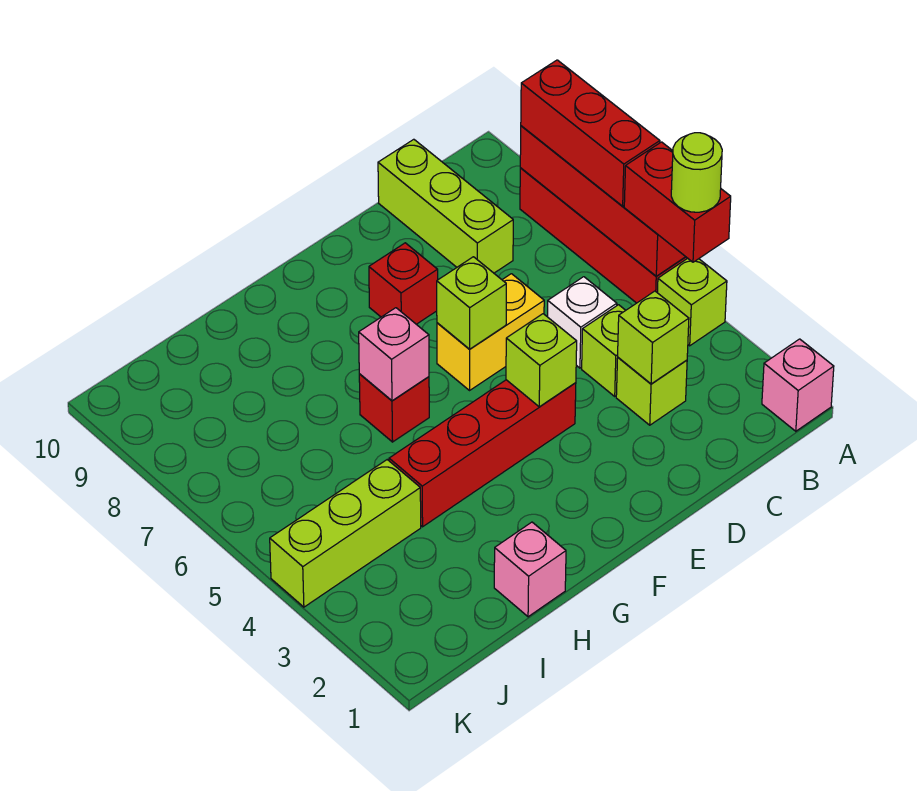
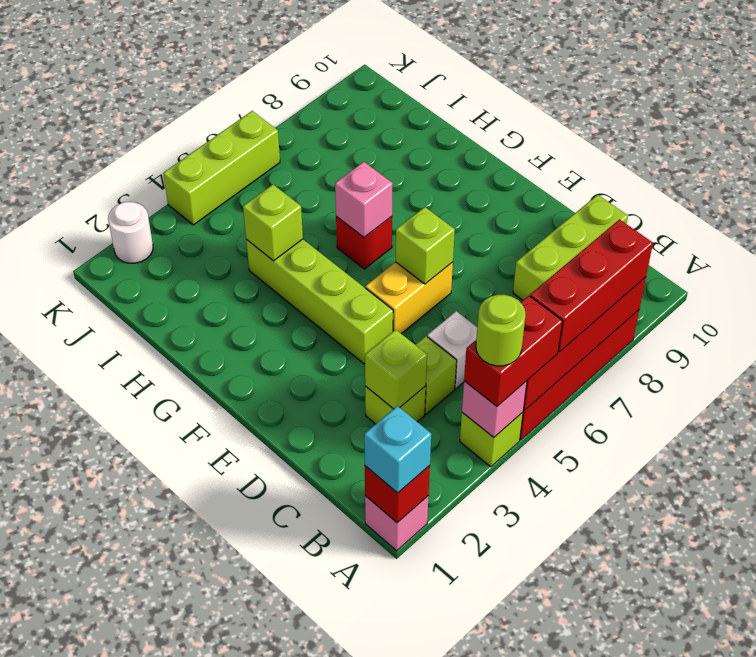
none -> cyan 1x1 brick [364,406,431,493]
yellow 1x2 brick [437,274,544,390] -> yellow 1x2 brick turned to [365,262,453,334]
red 1x4 brick [389,380,576,527] -> lime 1x4 brick [246,239,393,364]
lime 1x1 brick [506,314,577,407] -> lime 1x1 brick moved to [243,185,303,261]
red 1x1 brick [369,243,438,324] -> red 1x1 brick moved to [365,466,430,523]
pink 1x1 brick [494,522,566,617] -> pink 1x1 brick moved to [462,381,527,437]
lime 1x3 brick [270,460,421,607] -> lime 1x3 brick turned to [163,111,280,225]
none -> white 1x1 round brick [108,202,153,263]

